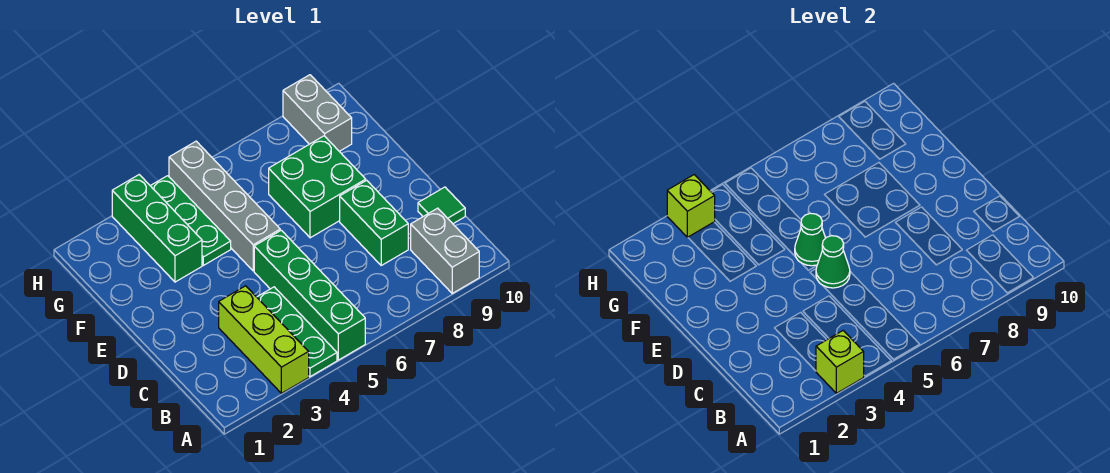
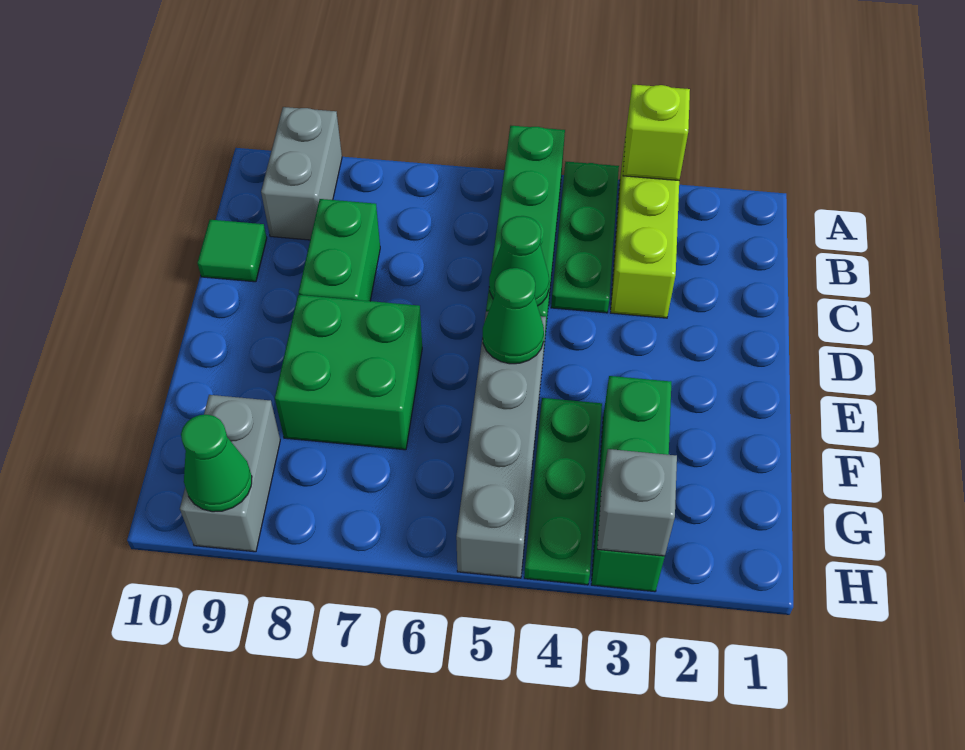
lime 1x1 brick [667,175,715,237] -> grey 1x1 brick [597,449,677,556]
none -> green 1x1 cone [181,415,252,512]

